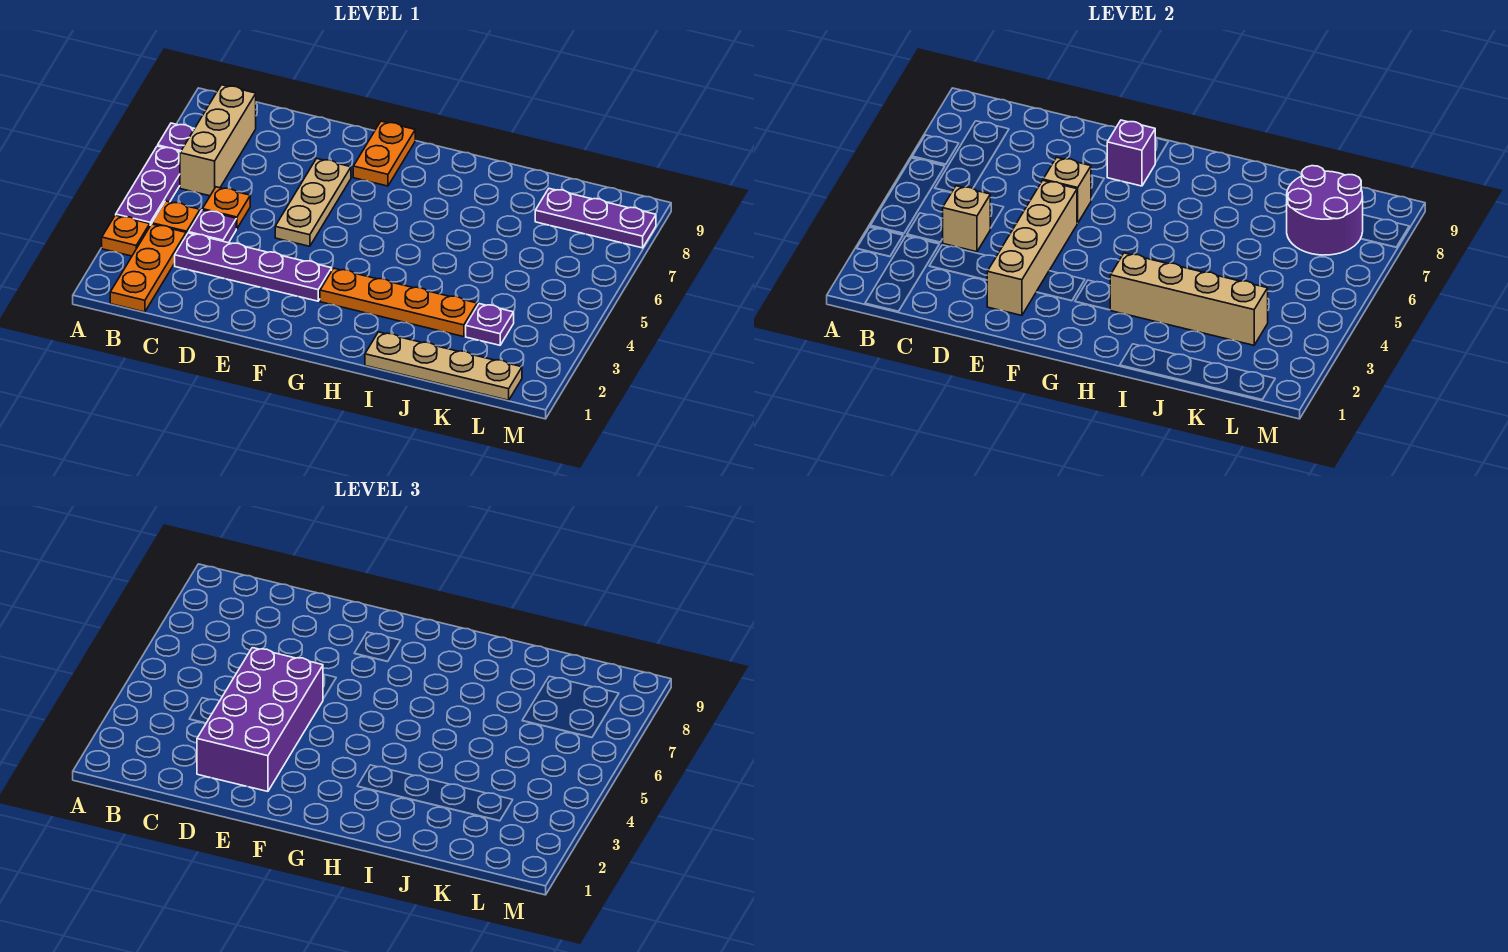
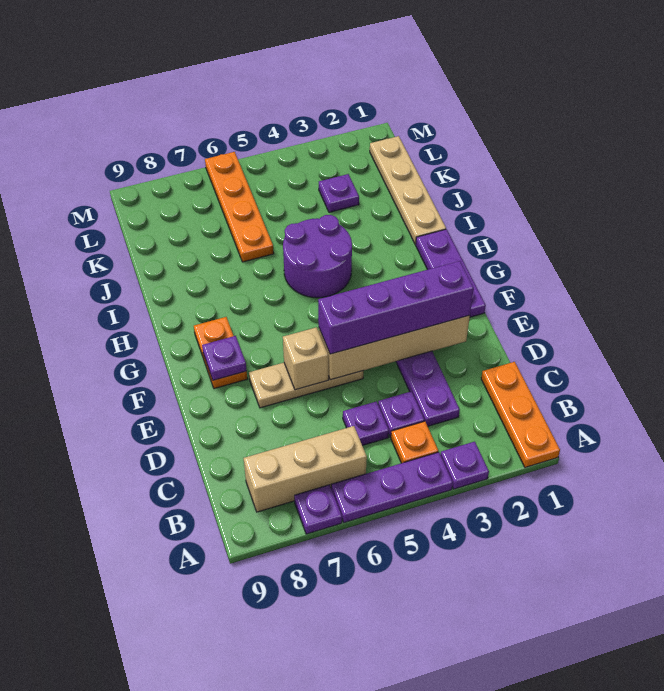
orange 1x1 plate [102,215,150,256] -> purple 1x1 plate [440,442,489,489]
orange 1x3 plate [110,224,186,312] -> orange 1x3 plate turned to [481,362,560,467]
tan 1x1 brick [943,186,990,252] -> none
orange 1x1 plate [202,187,250,229] -> purple 1x1 plate [343,401,389,446]
purple 2x4 brick [197,648,323,791] -> purple 1x4 brick [318,261,474,354]
orange 1x2 plate [353,121,415,186] -> orange 1x2 plate turned to [194,317,247,389]
purple 1x1 brick [1107,120,1156,186] -> purple 1x1 plate [202,336,247,380]
orange 1x4 plate [320,268,477,337] -> orange 1x4 plate moved to [205,152,274,262]
tan 1x4 brick [1110,253,1268,345] -> none
purple 2x2 round brick [1287,166,1363,255] -> purple 2x2 round brick moved to [283,215,352,298]
purple 1x3 plate [535,189,656,248] -> purple 1x3 plate moved to [416,229,486,317]

